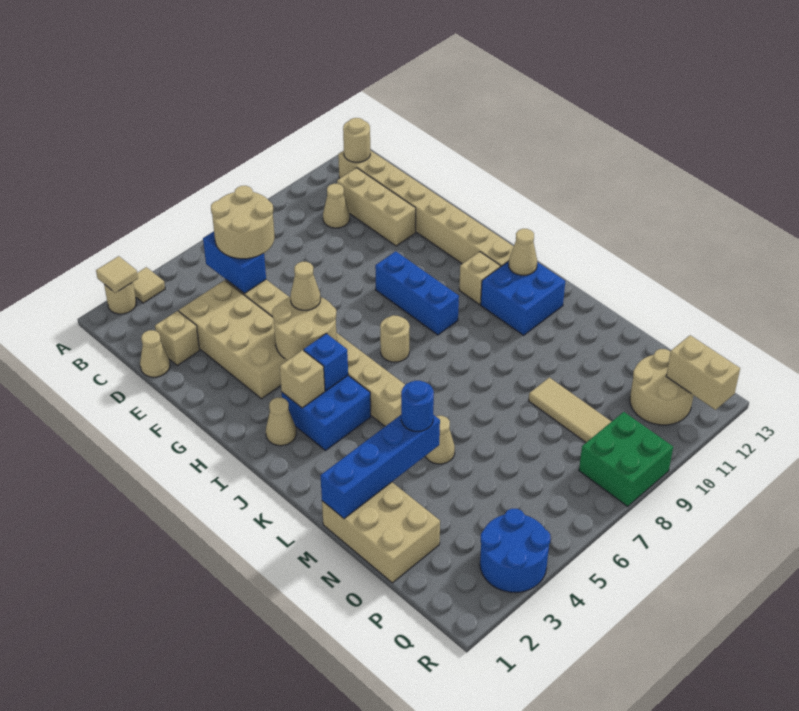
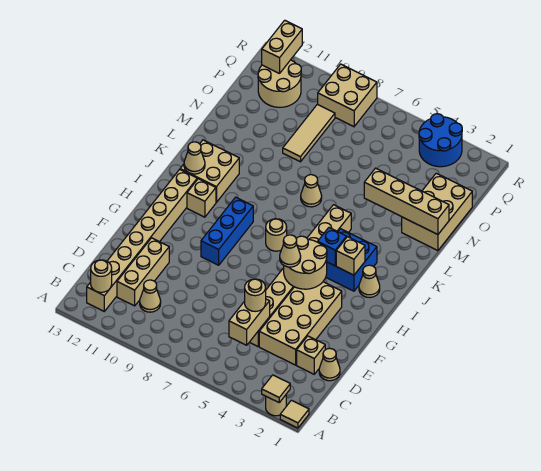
tan 1x1 tile [133,267,165,303] -> tan 1x1 tile moved to [280,400,309,428]
blue 1x2 brick [203,231,266,293] -> tan 1x2 brick [229,299,270,345]
tan 2x2 round brick [211,186,275,259] -> tan 1x1 round brick [245,279,266,311]
blue 2x2 brick [481,261,565,335] -> tan 2x2 brick [180,140,239,202]
blue 1x4 brick [321,415,440,519] -> tan 1x4 brick [364,168,449,235]
blue 1x1 round brick [401,381,434,431] -> none
tan 1x1 cone [425,416,455,464] -> tan 1x1 cone moved to [301,175,322,207]
green 2x2 brick [579,412,673,506] -> tan 2x2 brick [318,64,377,127]

